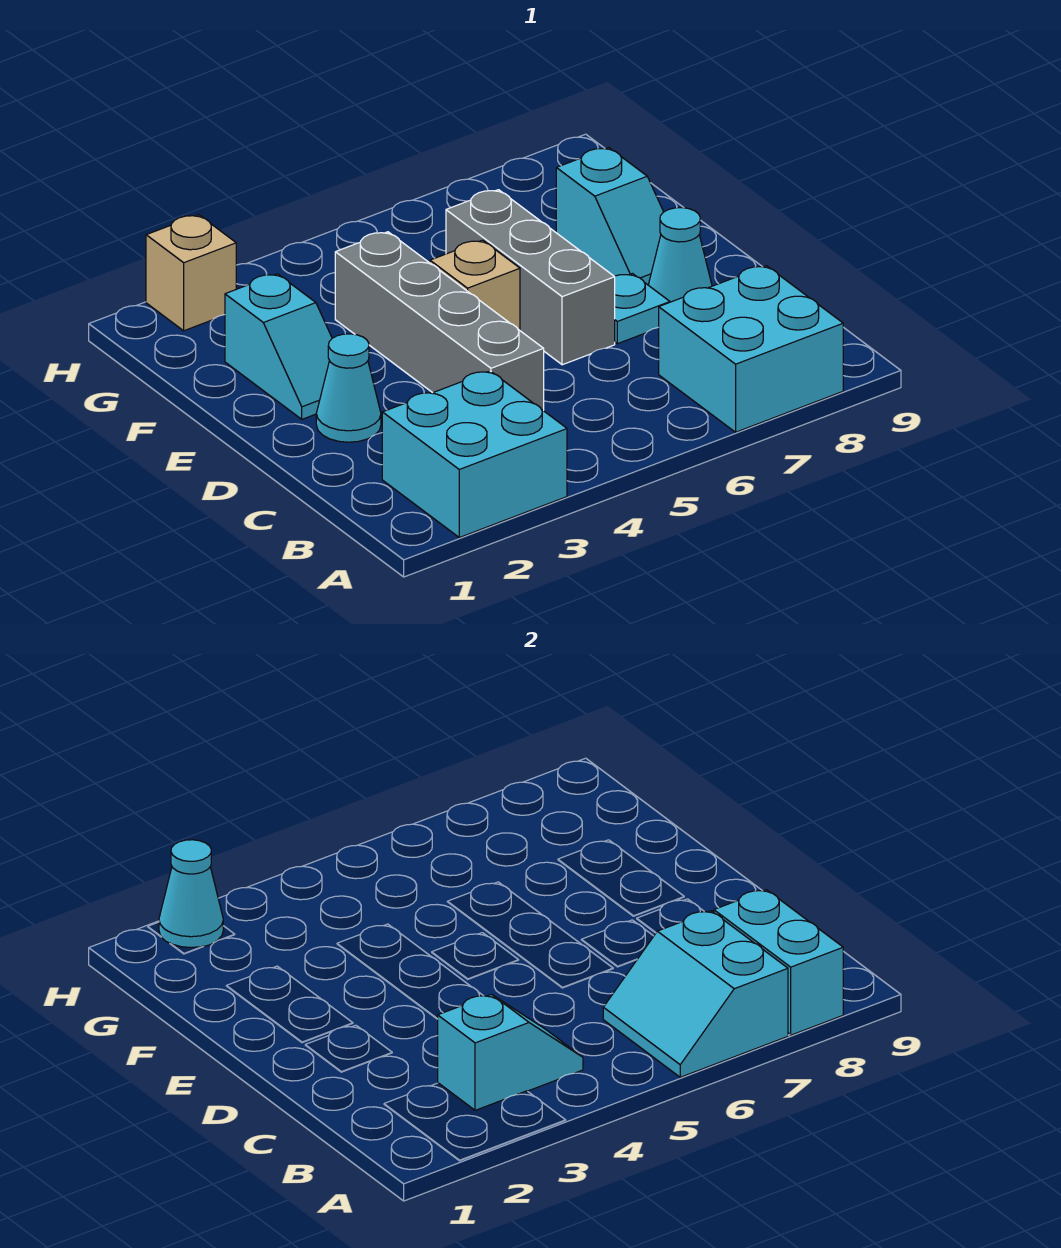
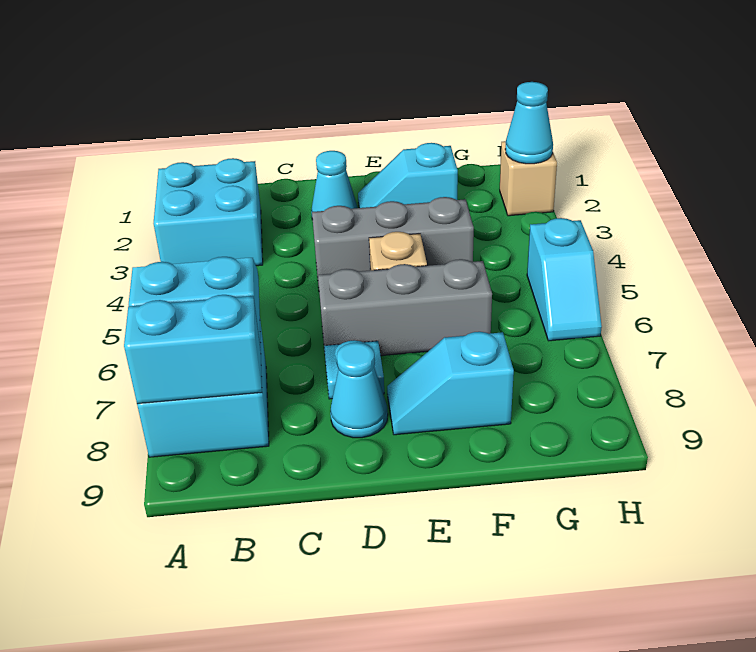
cyan 1x2 slope [438,995,583,1110] -> cyan 1x2 slope moved to [527,218,602,341]
grey 1x4 brick [335,232,544,411] -> grey 1x3 brick [312,197,474,287]

